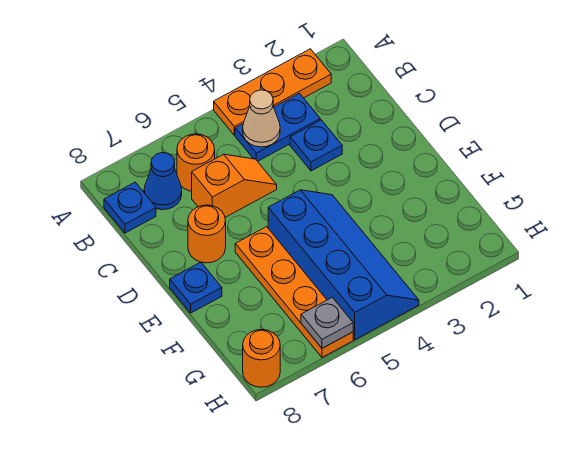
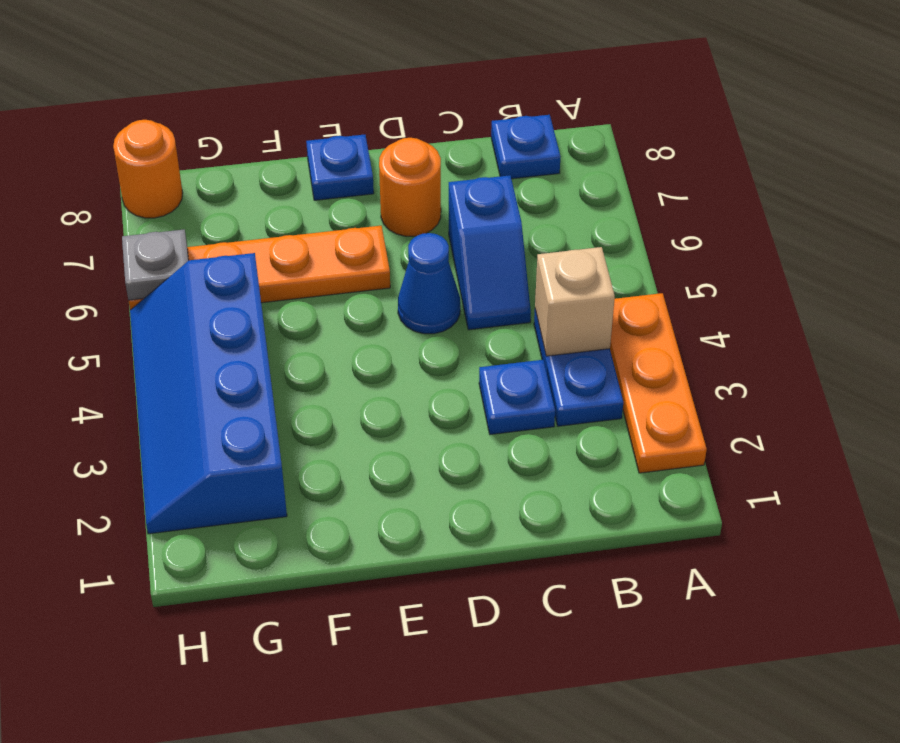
tan 1x1 cone [243,90,280,147] -> tan 1x1 brick [535,247,615,356]
orange 1x1 round brick [177,134,215,191] -> none
blue 1x1 cone [144,153,182,210] -> blue 1x1 cone moved to [398,233,460,334]
orange 1x2 slope [192,154,277,217] -> blue 1x2 slope [449,175,531,330]
blue 2x4 slope [268,190,419,340] -> blue 2x4 slope turned to [130,253,287,534]

